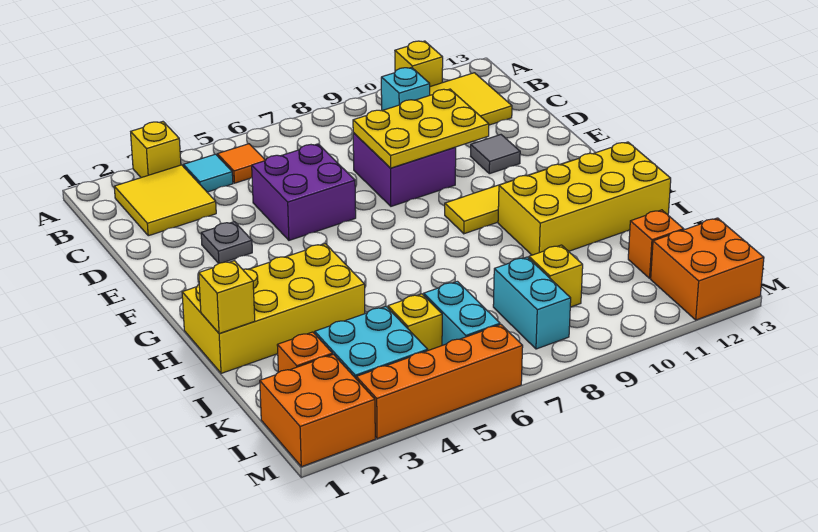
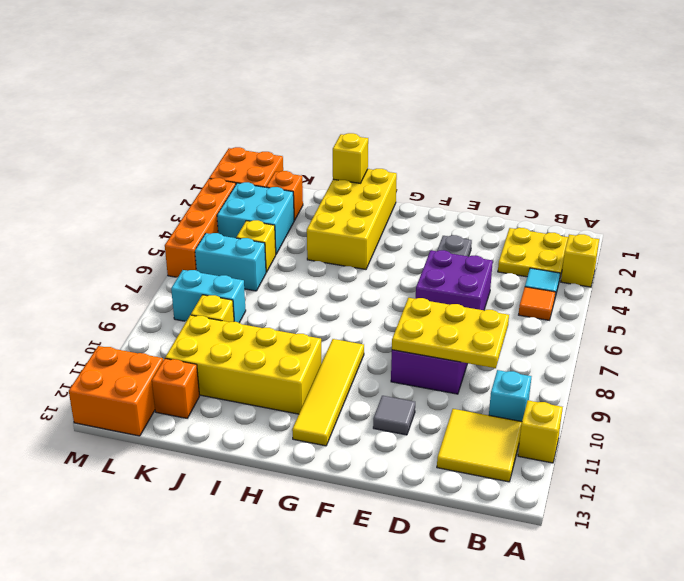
yellow 2x2 tile [114,165,216,236] -> yellow 2x2 plate [498,228,568,277]
yellow 2x3 plate [353,89,489,168] -> yellow 2x3 plate turned to [392,298,509,368]
yellow 2x4 brick [498,142,671,255] -> yellow 2x4 brick turned to [165,315,321,414]

